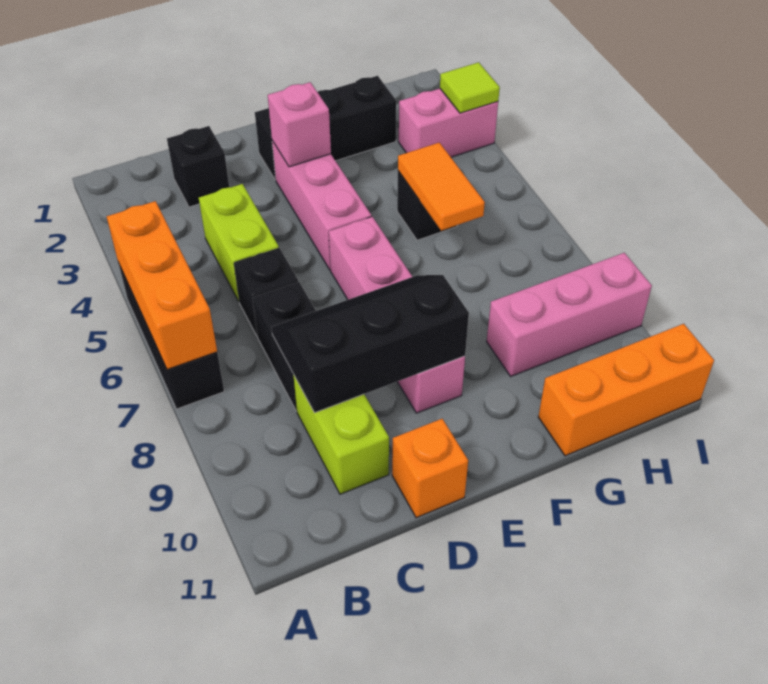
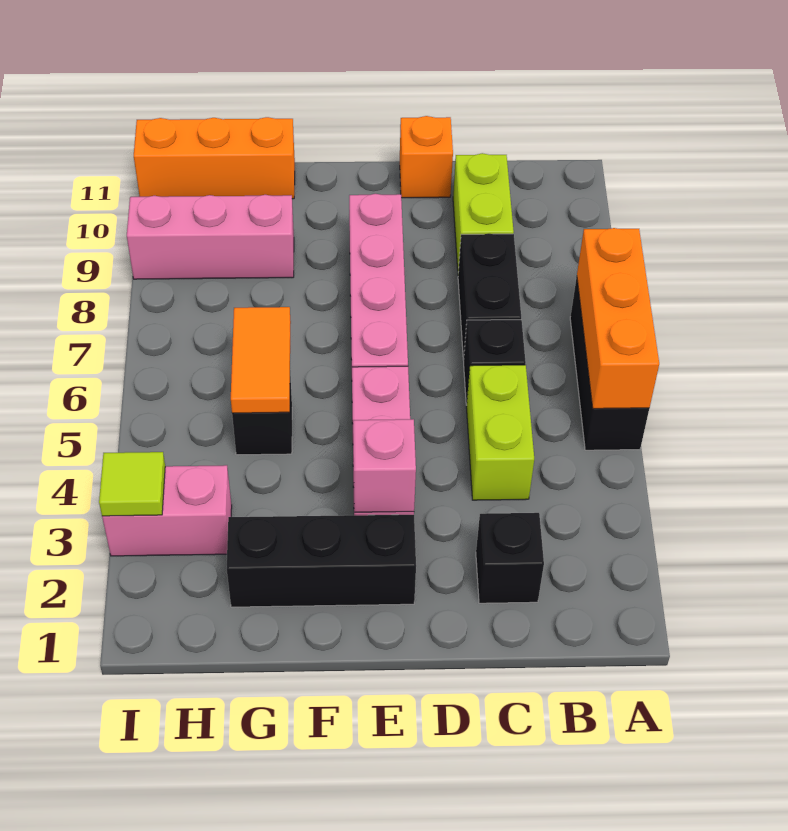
black 2x3 slope [271,275,469,413] -> none

